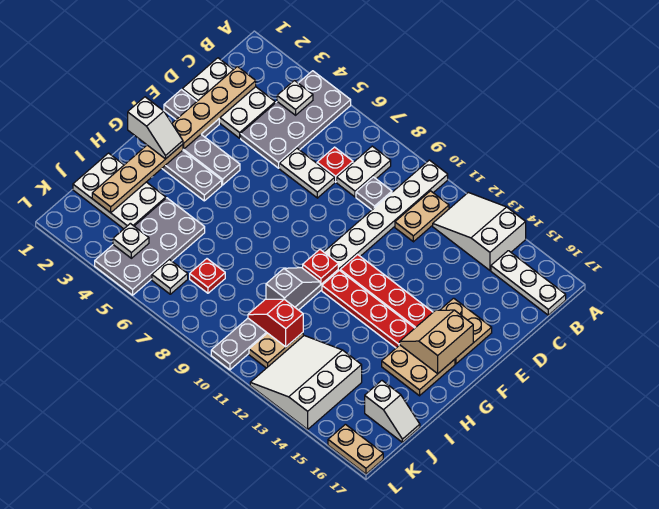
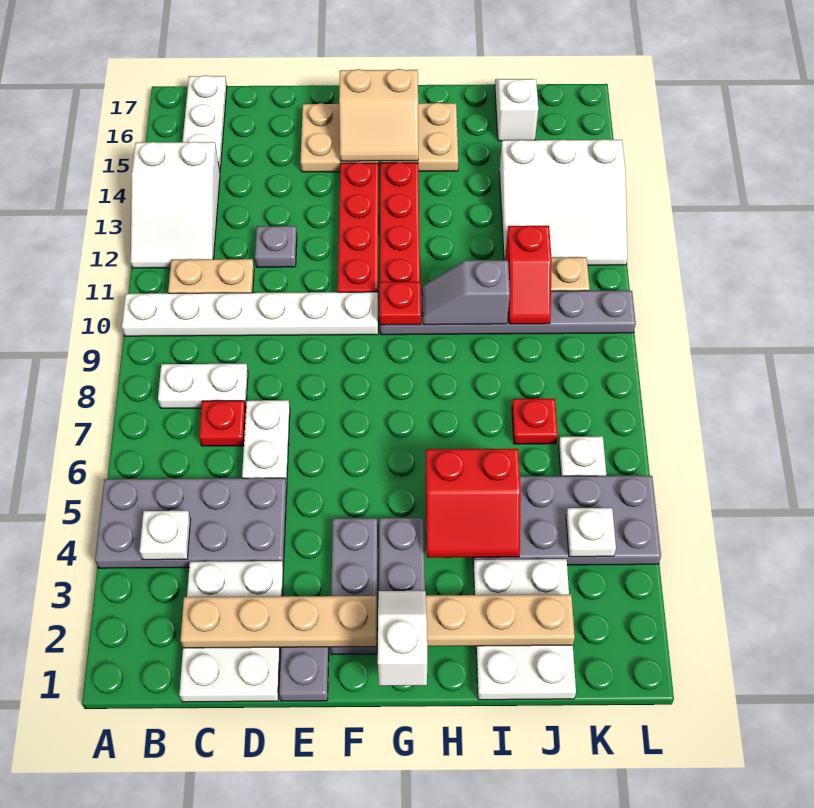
grey 1x1 plate [356,177,392,210] -> grey 1x1 plate moved to [255,226,297,267]
none -> red 2x2 slope [425,449,521,558]
tan 1x2 plate [328,424,383,474] -> none

